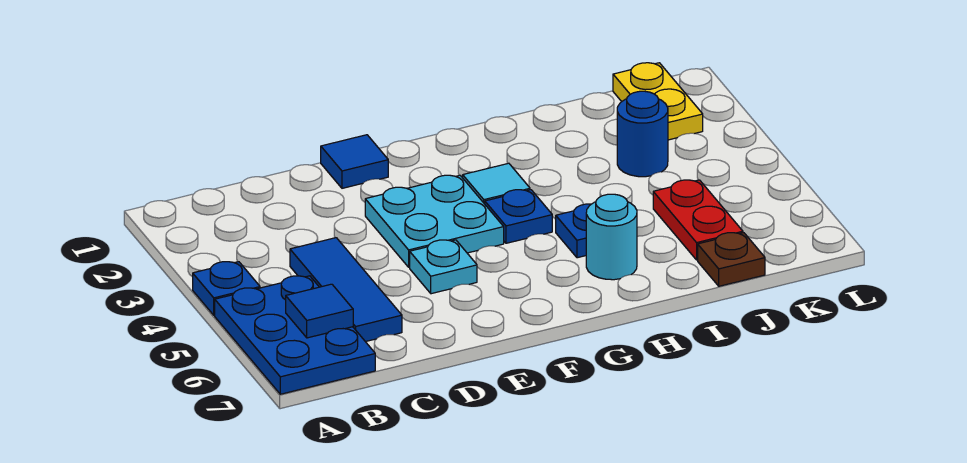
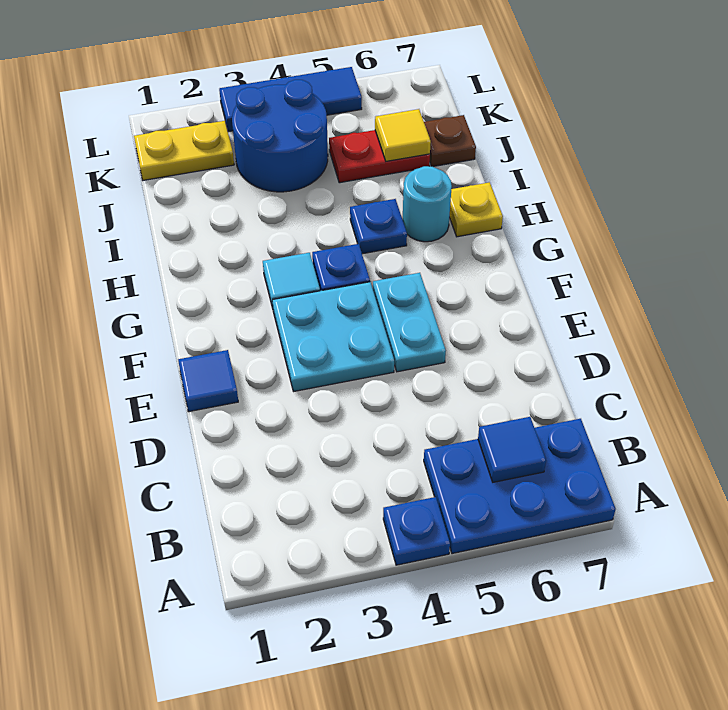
blue 1x3 tile [290,238,402,342] -> blue 1x3 tile moved to [219,67,362,132]
cyan 1x1 plate [410,240,477,294] -> cyan 1x2 plate [373,273,446,372]
none -> yellow 1x1 plate [449,182,503,237]
blue 1x1 round brick [617,91,668,177] -> blue 2x2 round brick [232,80,328,192]
none -> yellow 1x1 tile [375,109,431,161]

